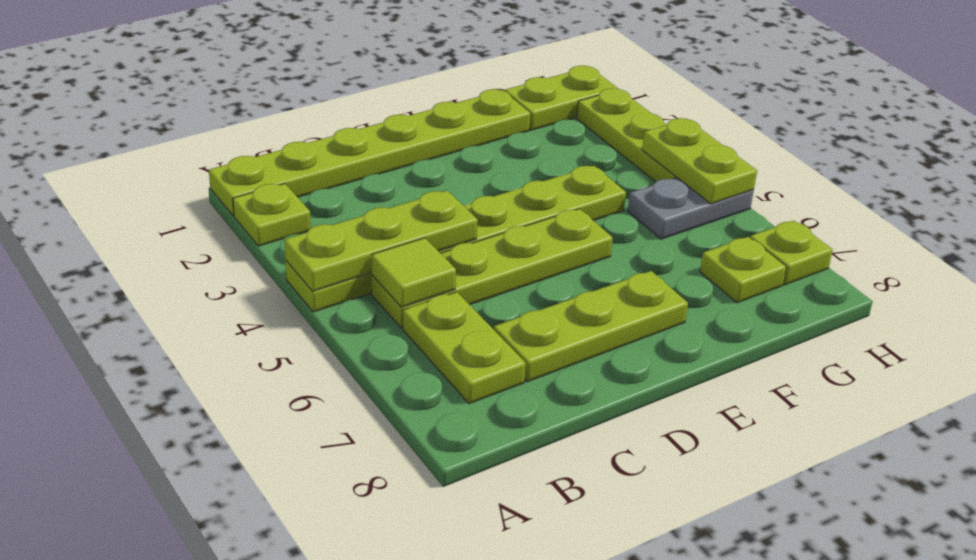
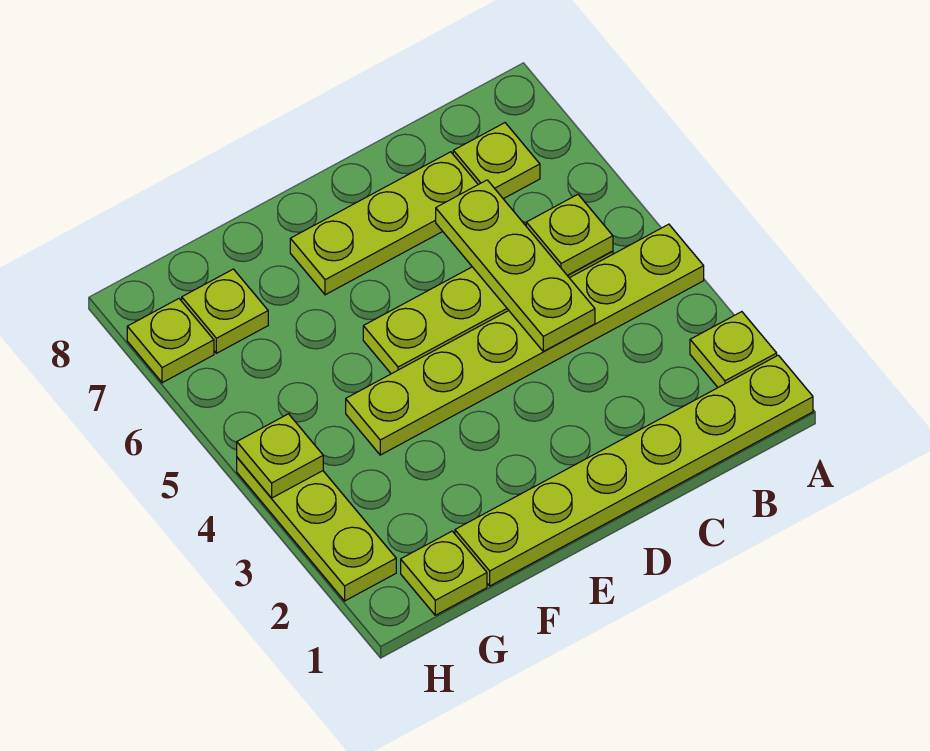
lime 1x3 plate [285,191,478,291] -> lime 1x3 plate turned to [436,180,595,351]
lime 1x1 tile [372,238,456,307] -> lime 1x1 plate [526,194,613,275]
lime 1x2 plate [403,292,526,404] -> lime 1x1 plate [453,123,540,199]
lime 1x2 plate [505,66,618,130] -> lime 1x1 plate [401,531,487,615]
grey 1x2 plate [628,178,754,239] -> none
lime 1x2 plate [642,118,757,204] -> lime 1x1 plate [237,414,323,498]

